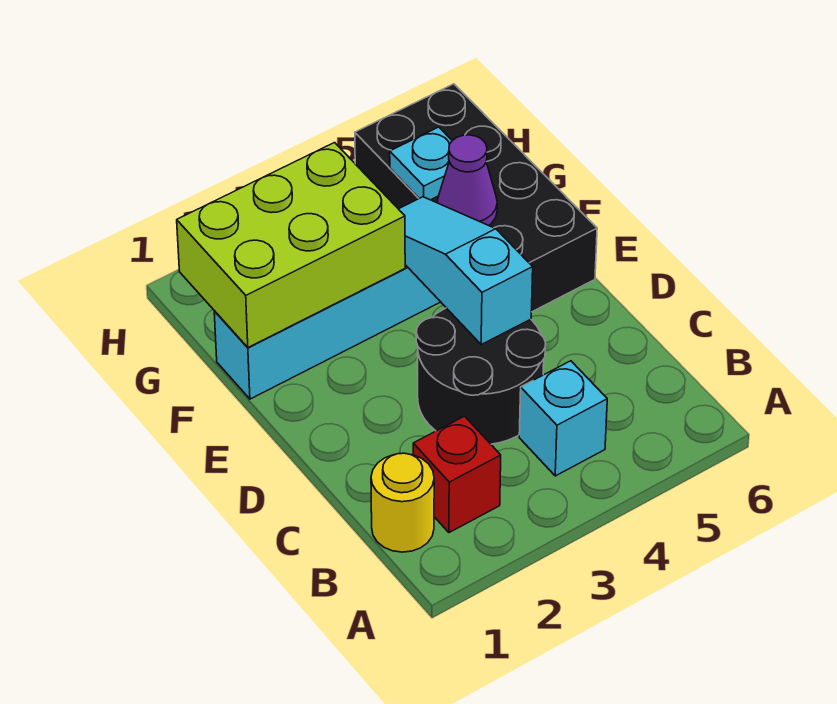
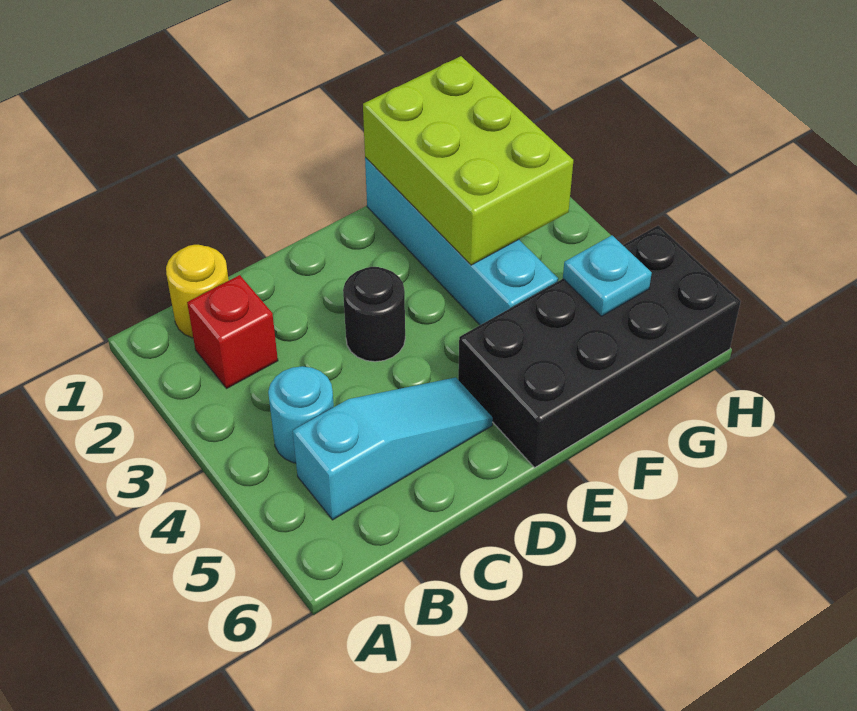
cyan 1x1 brick [519,361,607,476] -> cyan 1x1 round brick [268,366,334,463]
black 2x2 round brick [416,308,546,444] -> black 1x1 round brick [343,267,405,362]
cyan 1x3 slope [399,197,533,344] -> cyan 1x3 slope moved to [293,377,493,520]
purple 1x1 cone [437,135,497,226] -> none

